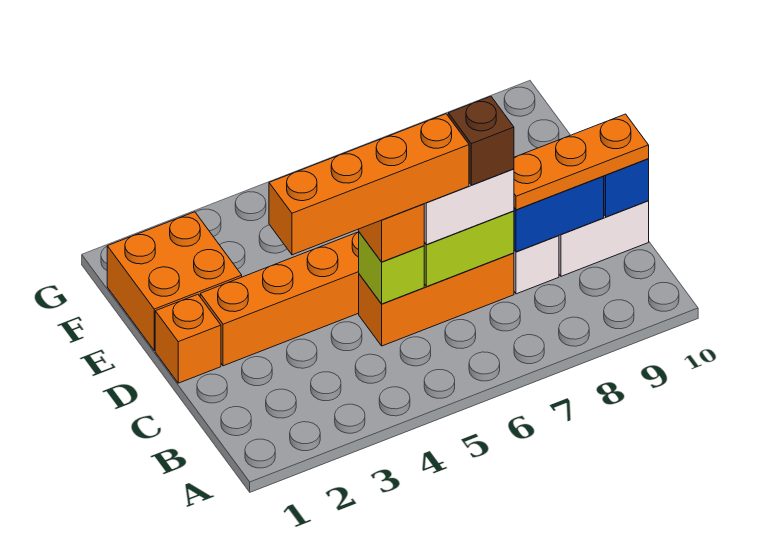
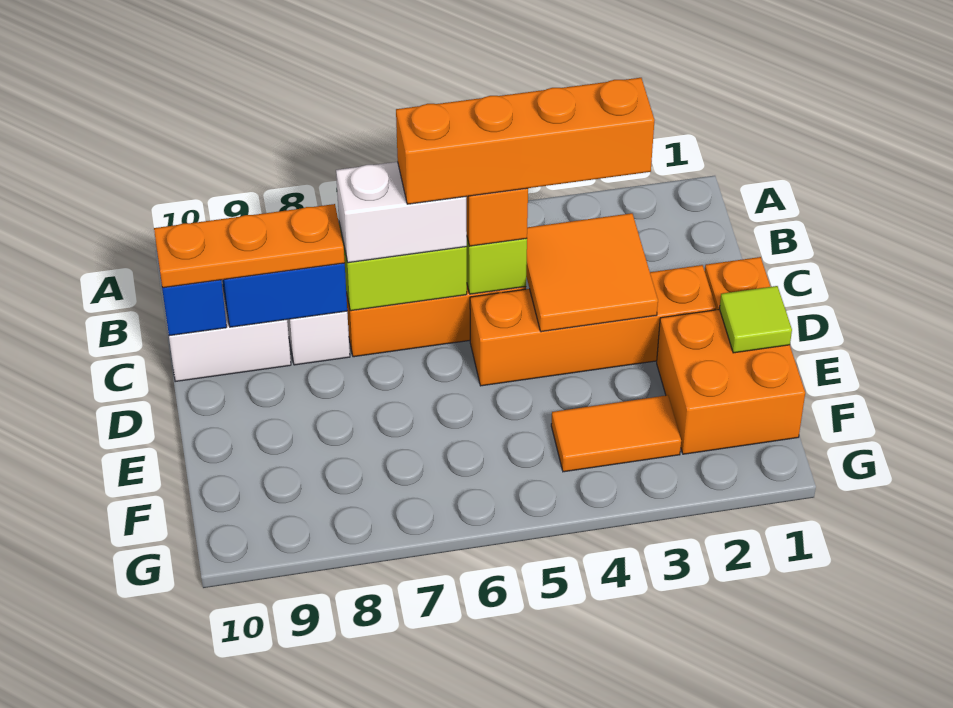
none -> orange 2x2 tile [526,213,658,332]
brown 1x1 brick [448,96,514,185] -> none
none -> lime 1x1 tile [720,286,792,353]
none -> orange 1x2 tile [551,395,681,472]

